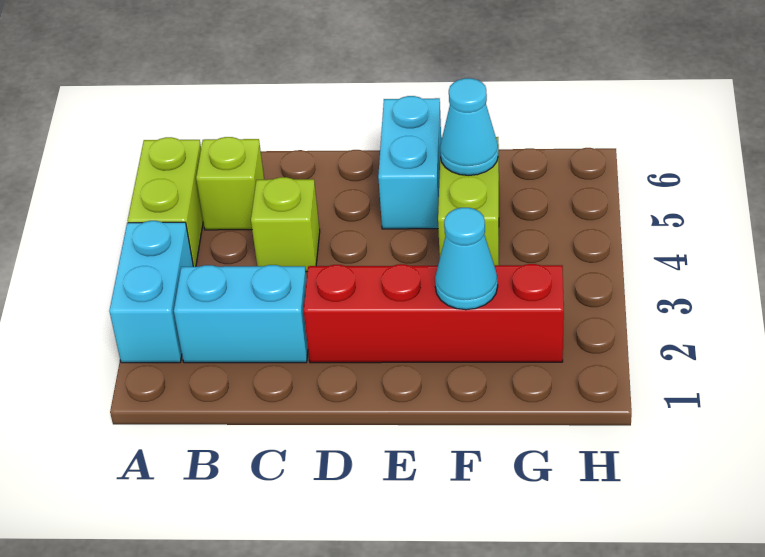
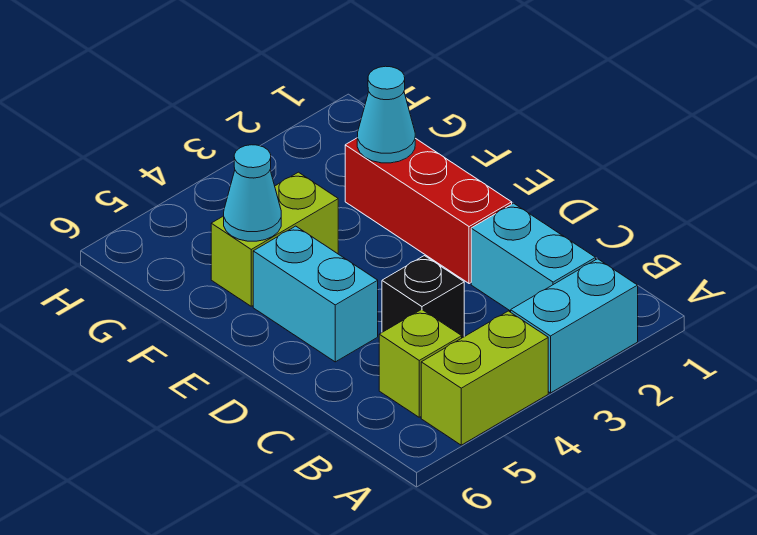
lime 1x1 brick [251,177,320,272] -> black 1x1 brick [382,256,464,338]
red 1x4 brick [304,264,564,363] -> red 1x3 brick [345,138,512,284]
cyan 1x2 brick [378,96,441,229] -> cyan 1x2 brick turned to [253,226,378,362]

